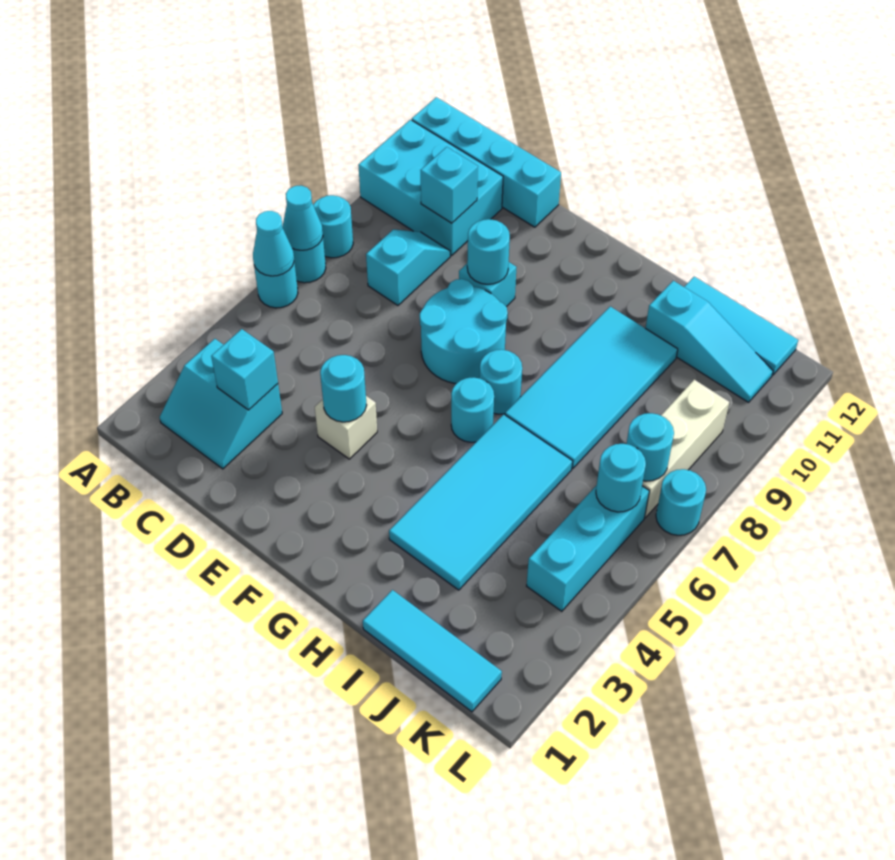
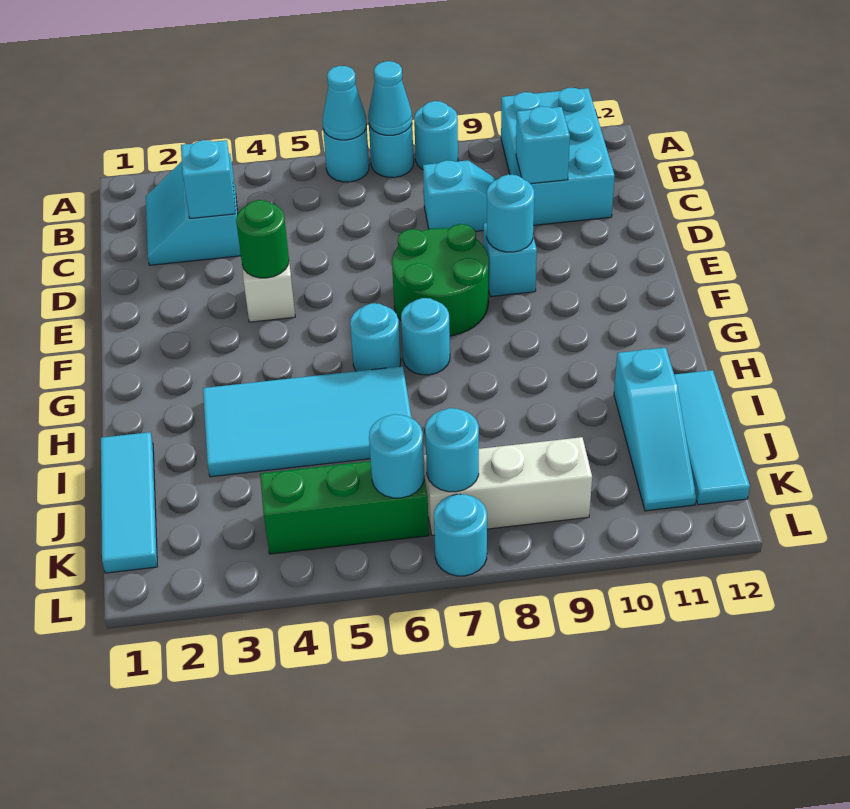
cyan 1x4 brick [412,97,561,227] -> none
cyan 1x1 round brick [320,355,367,422] -> green 1x1 round brick [236,200,289,278]
cyan 2x2 round brick [420,279,508,383] -> green 2x2 round brick [392,224,489,336]
cyan 2x4 tile [505,307,678,469] -> none
cyan 1x3 brick [527,485,649,611] -> green 1x3 brick [260,461,429,554]

